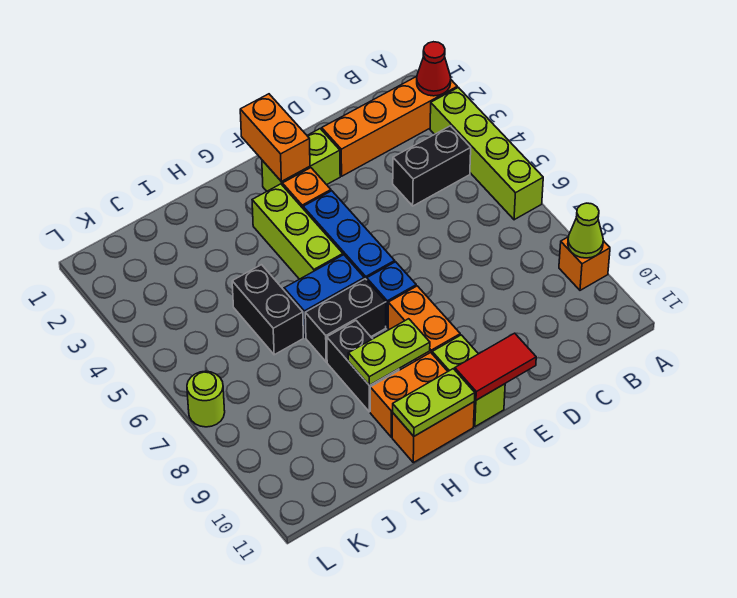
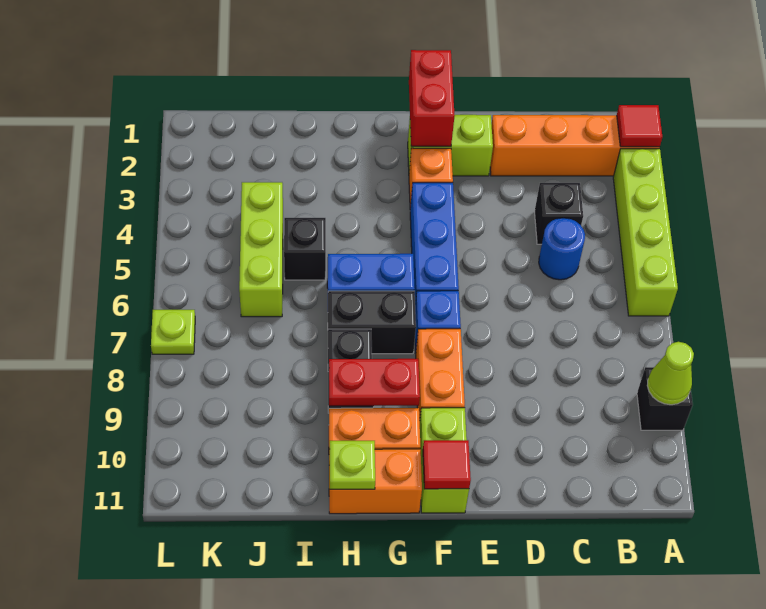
red 1x1 cone [417,42,451,96] -> red 1x1 tile [617,105,662,147]
orange 1x1 brick [559,237,610,290] -> black 1x1 brick [637,367,693,430]
black 1x2 brick [393,126,471,206] -> black 1x1 brick [535,183,583,244]
none -> blue 1x1 round brick [539,218,585,280]
red 1x2 tile [455,333,536,400] -> red 1x1 tile [423,440,471,489]
orange 1x2 brick [240,94,310,182] -> red 1x2 brick [409,50,455,146]
lime 1x3 brick [252,184,343,279] -> lime 1x3 brick moved to [239,182,283,317]
lime 1x2 plate [348,319,430,385] -> red 1x2 plate [329,359,420,406]
lime 1x2 plate [393,369,475,436] -> lime 1x1 plate [329,441,375,489]
black 1x2 brick [232,265,303,355] -> black 1x1 brick [284,218,326,280]
lime 1x1 round brick [187,371,225,427] -> lime 1x1 plate [151,310,195,354]

